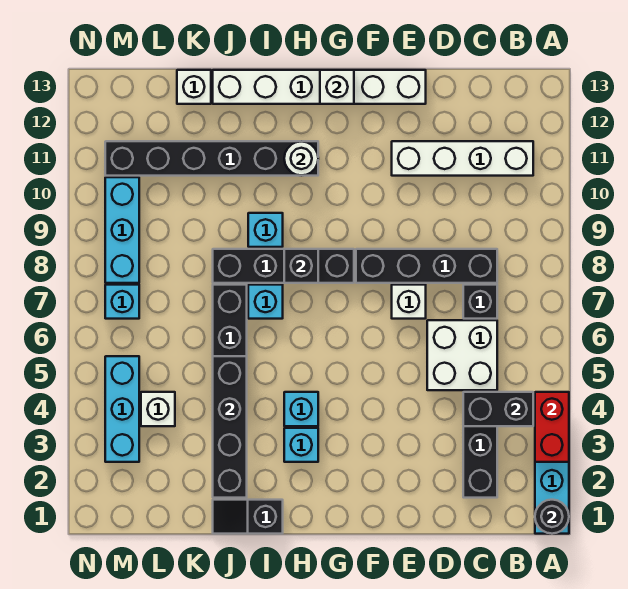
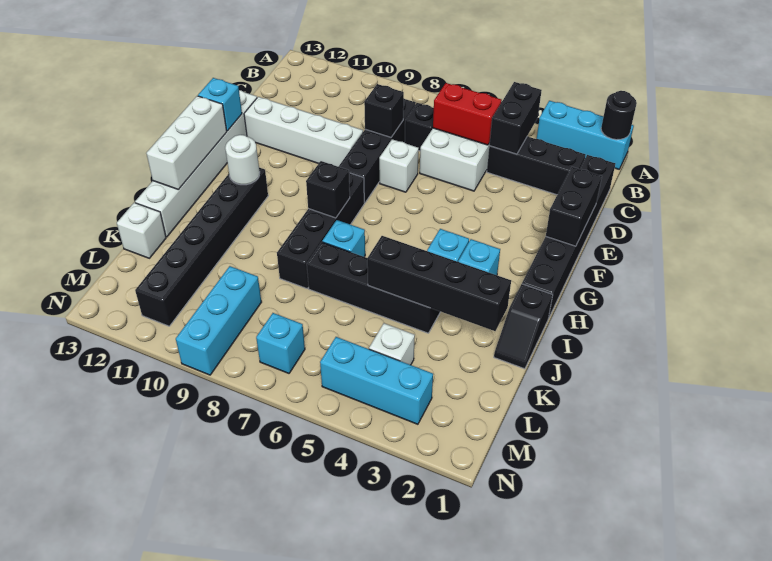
red 1x2 brick [535,392,569,462] -> red 1x2 brick moved to [433,83,502,145]
white 1x4 brick [392,141,533,176] -> white 1x4 brick turned to [244,97,363,166]
none -> black 1x6 brick [522,155,615,319]
none -> black 1x1 brick [364,84,404,137]
none -> black 1x2 brick [546,167,602,246]
white 1x1 brick [320,70,354,104] -> white 1x3 brick [146,96,227,190]
cyan 1x1 brick [248,213,283,247] -> cyan 1x1 brick moved to [198,78,242,131]
cyan 1x3 brick [105,177,139,283] -> cyan 1x3 brick turned to [176,266,261,375]

